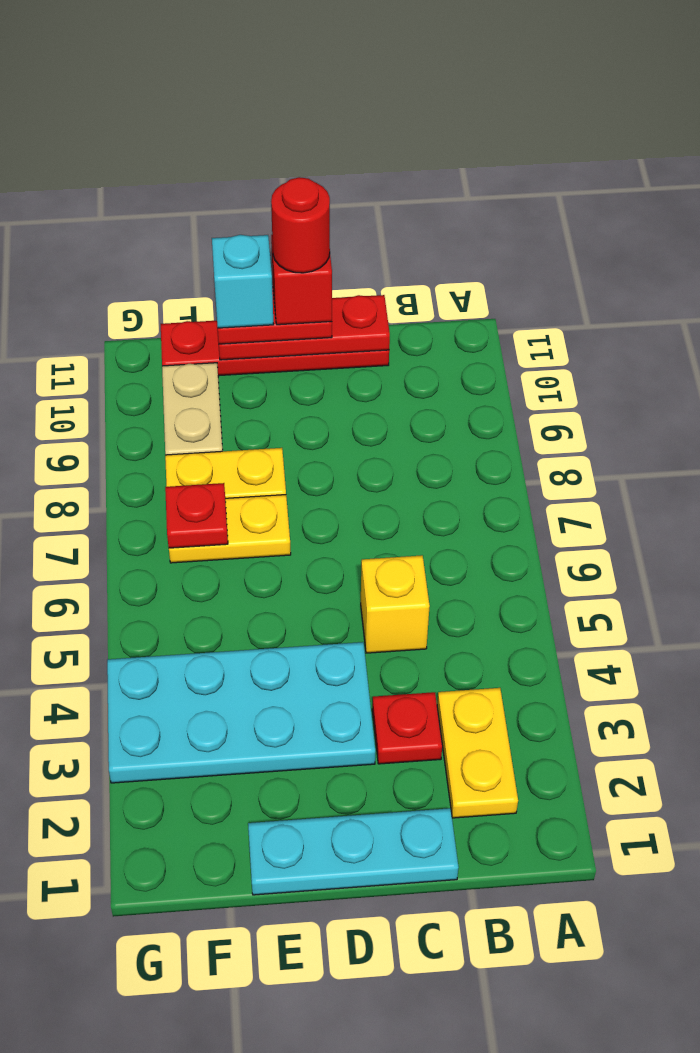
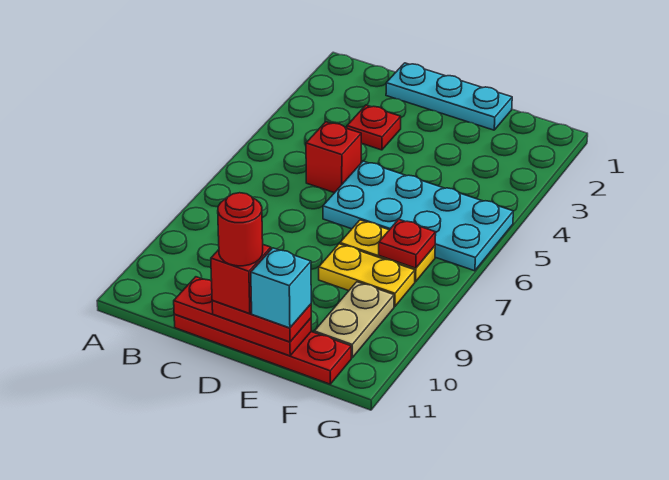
yellow 1x2 plate [437,688,518,818] -> none
yellow 1x1 brick [361,555,430,653] -> red 1x1 brick [306,122,361,193]
cyan 2x4 plate [107,642,375,783] -> cyan 2x4 plate moved to [323,161,513,271]

